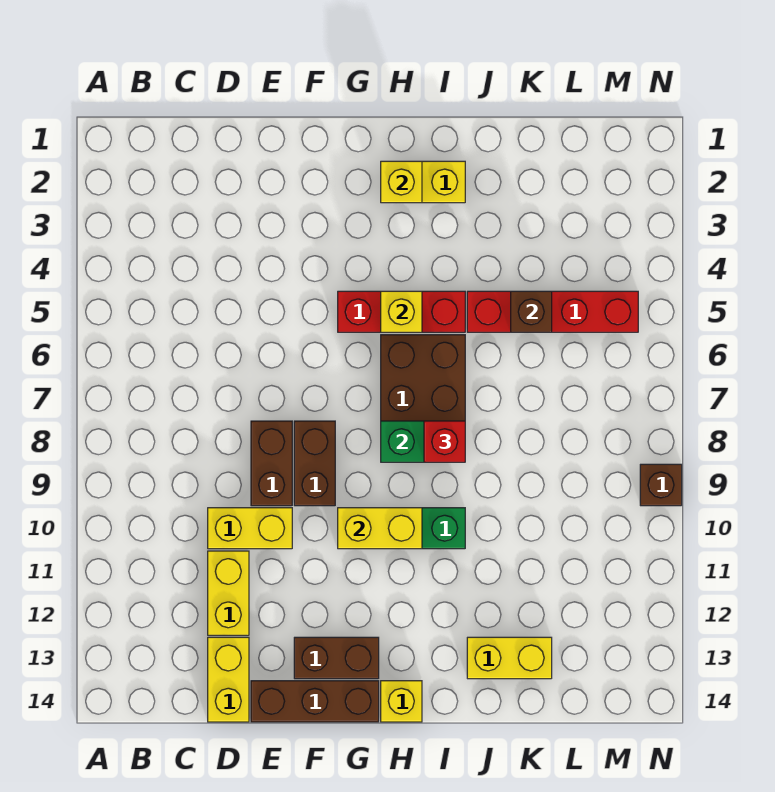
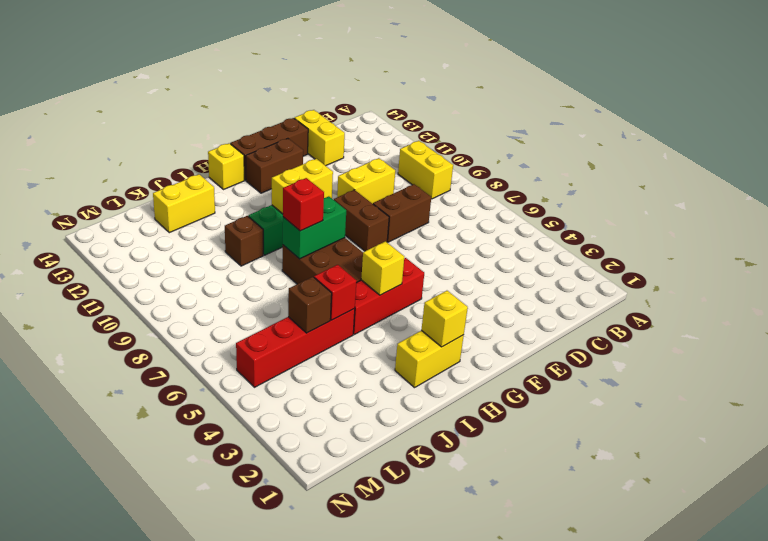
yellow 1x2 brick [208,551,249,635] -> yellow 1x2 brick moved to [398,141,453,199]
brown 1x2 brick [251,421,292,506] -> brown 1x2 brick turned to [373,184,431,242]
none -> red 1x1 brick [314,265,357,320]
brown 1x1 brick [640,464,682,506] -> brown 1x1 brick moved to [225,216,263,266]

